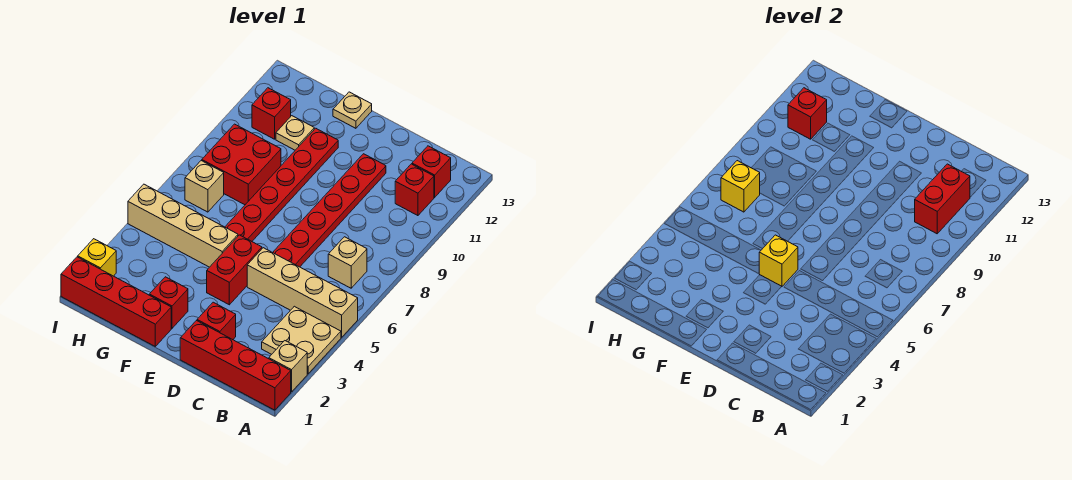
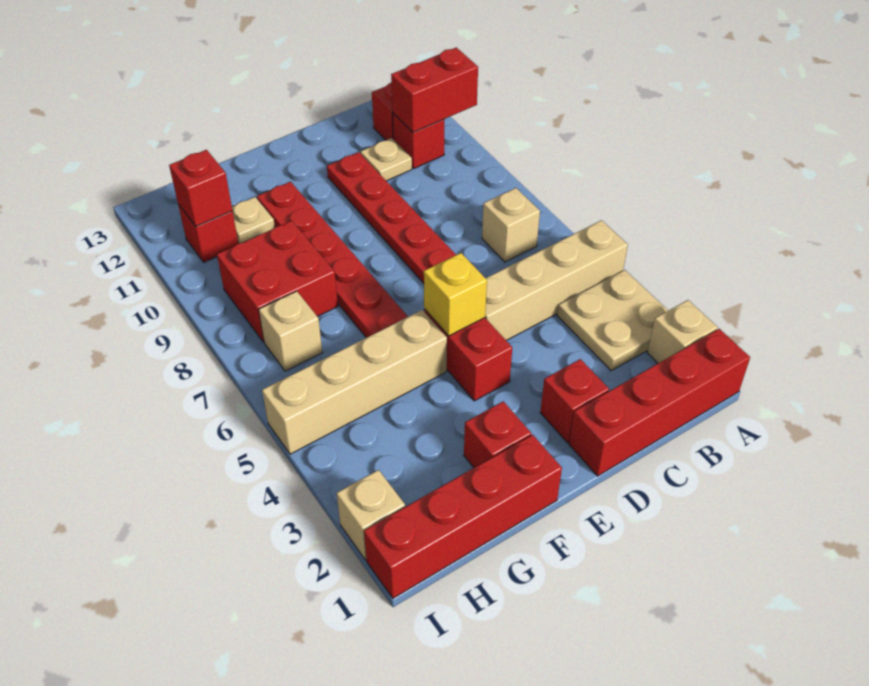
red 1x2 brick [915,164,970,234] -> red 1x2 brick turned to [391,48,478,133]
tan 1x1 plate [333,92,372,128] -> tan 1x1 plate moved to [360,138,412,181]
yellow 1x1 brick [721,161,760,212] -> none
yellow 1x1 brick [78,239,116,276] -> tan 1x1 brick [337,470,405,560]

